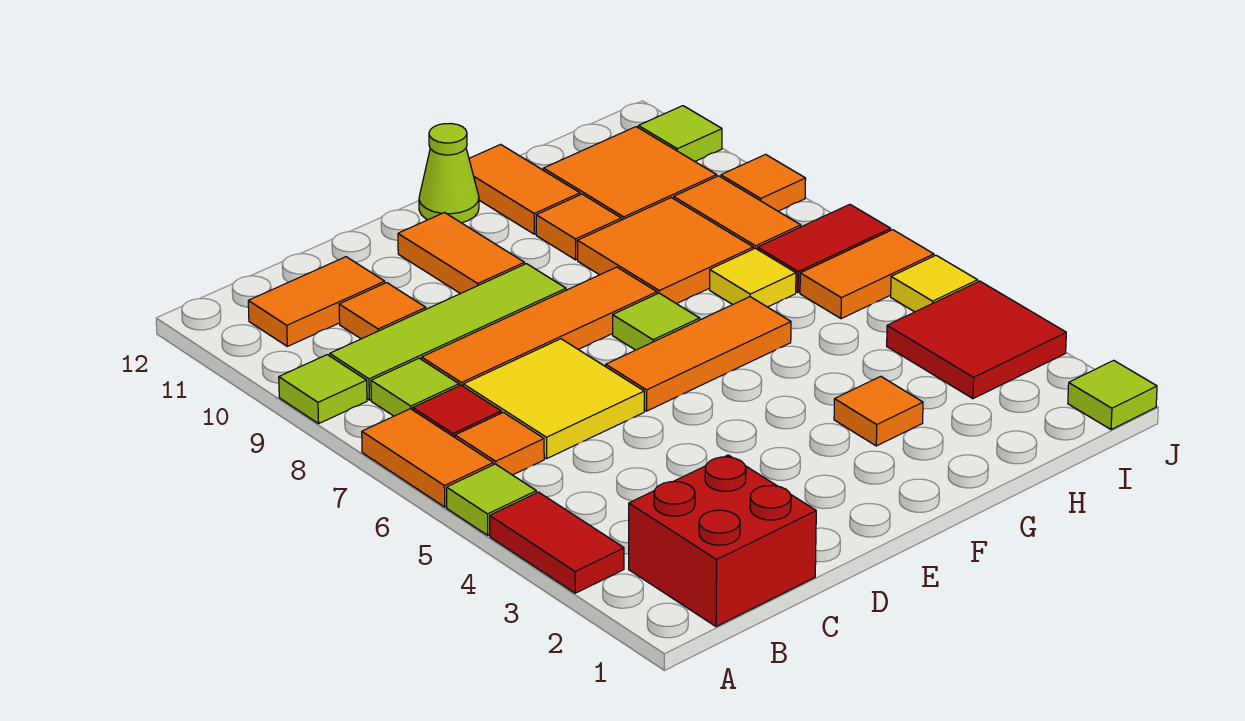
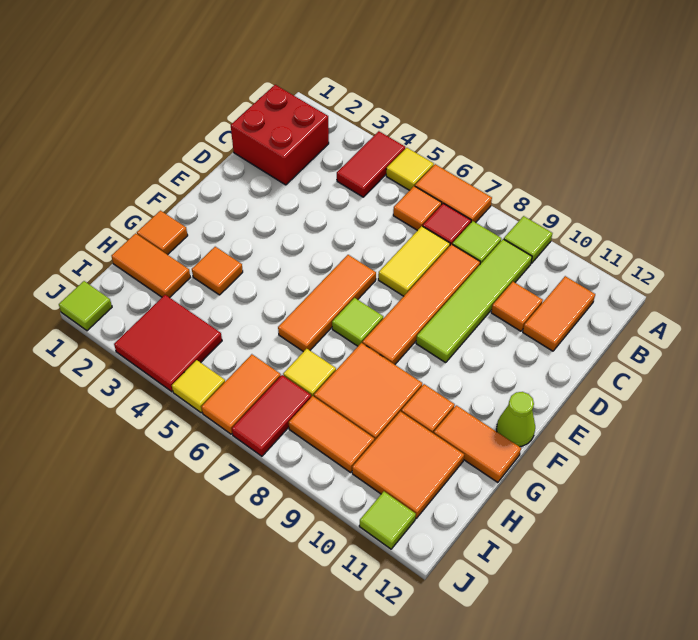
red 1x2 tile [490,492,624,593] -> red 1x2 tile turned to [337,131,405,197]
lime 1x1 tile [447,464,536,535] -> yellow 1x1 tile [386,148,434,190]
yellow 2x2 tile [463,339,644,459] -> yellow 1x2 tile [378,226,450,296]
orange 1x2 tile [398,213,525,294] -> orange 1x2 tile moved to [111,233,190,298]
orange 1x1 tile [721,154,806,211] -> orange 1x1 tile moved to [137,211,188,255]

